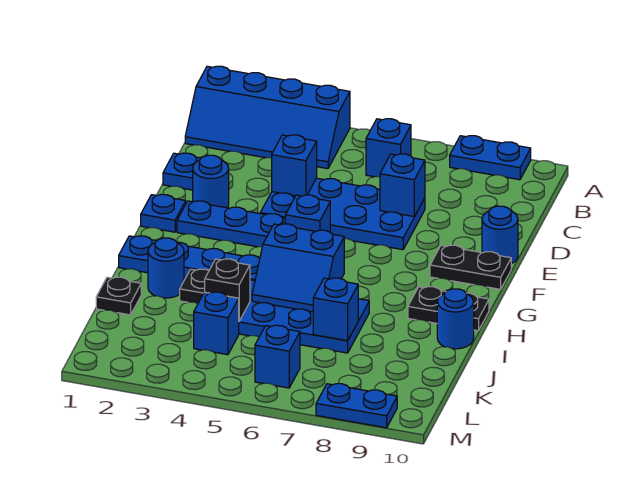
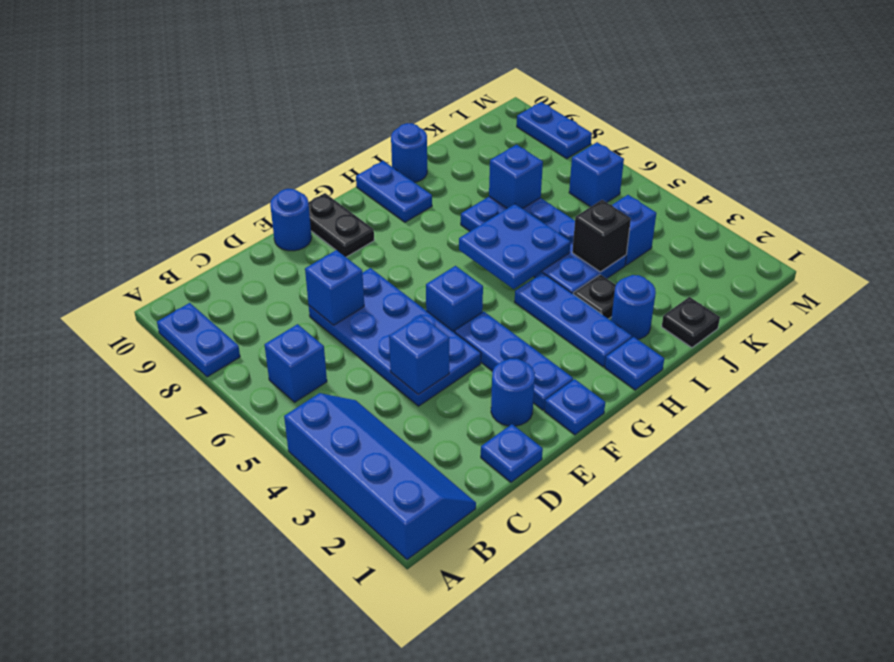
blue 2x2 slope [252,224,344,312] -> blue 2x2 plate [459,204,570,289]
black 1x2 plate [408,287,489,331] -> blue 1x2 plate [356,161,432,222]

